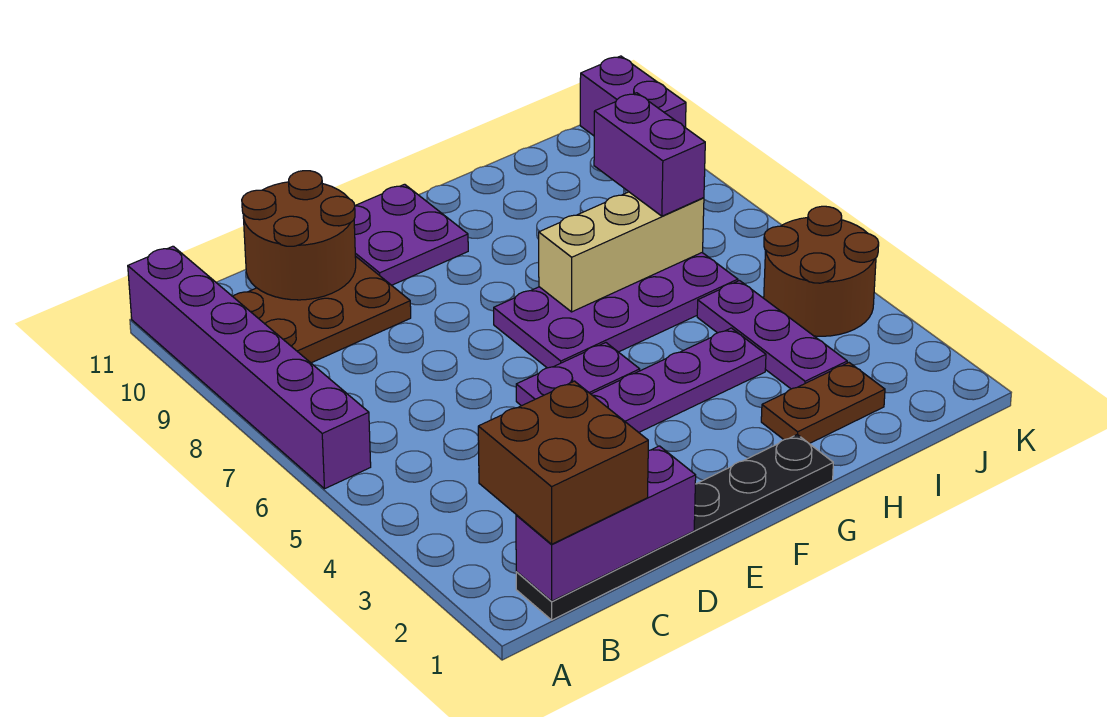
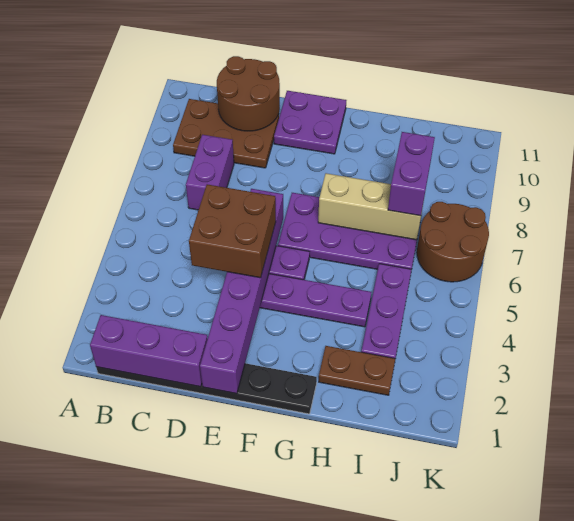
purple 1x6 brick [128,246,371,489] -> purple 1x6 brick moved to [200,189,283,394]
brown 2x2 brick [478,381,648,544] -> brown 2x2 brick moved to [189,184,276,278]
brown 2x2 round brick [764,206,879,336] -> brown 2x2 round brick moved to [417,202,489,282]
purple 1x2 brick [580,56,686,136] -> purple 1x2 brick moved to [186,135,234,210]

